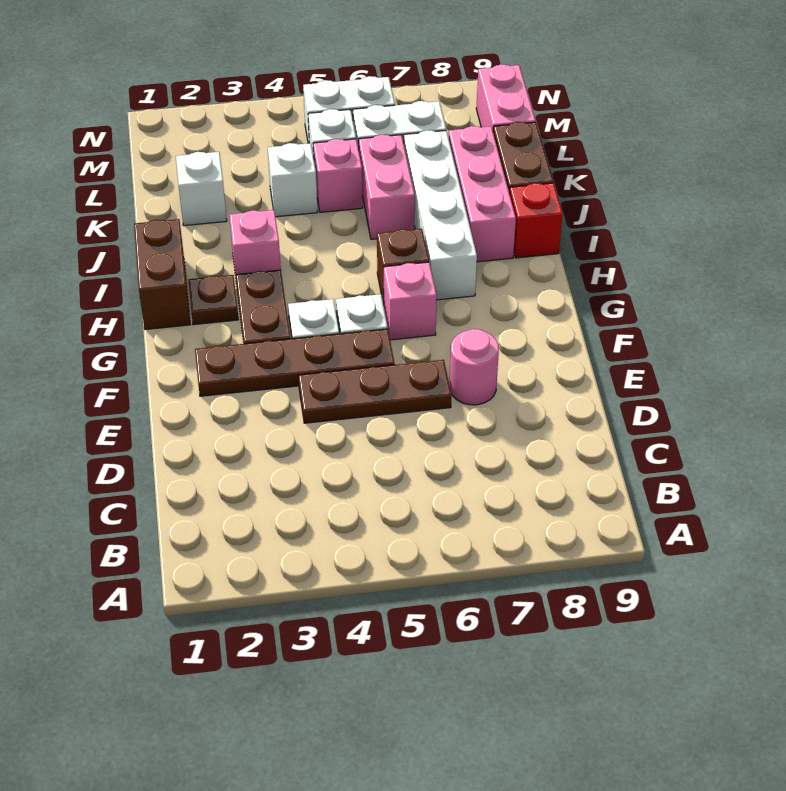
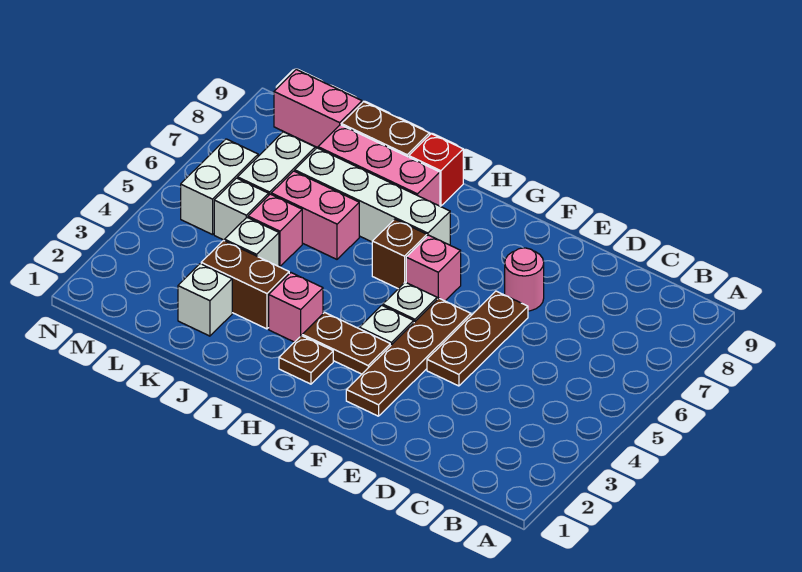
brown 1x2 brick [134,219,190,330] -> brown 1x2 brick moved to [201,241,289,329]

